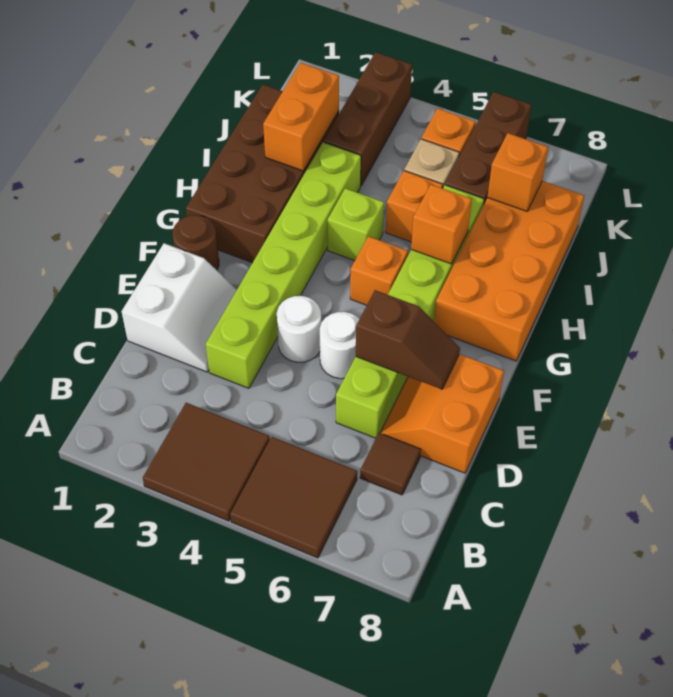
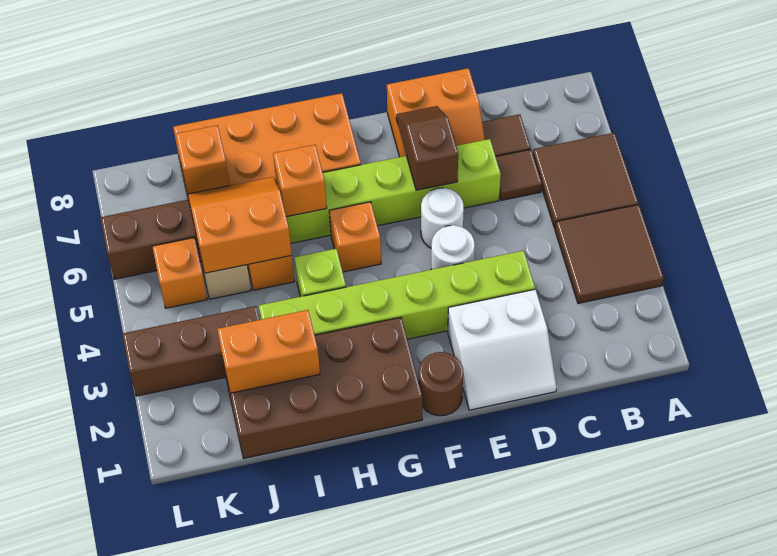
none -> brown 1x1 tile [496,150,542,200]
white 2x2 slope [122,243,237,372] -> white 2x2 slope turned to [448,289,556,410]
none -> orange 2x2 slope [188,177,292,273]

